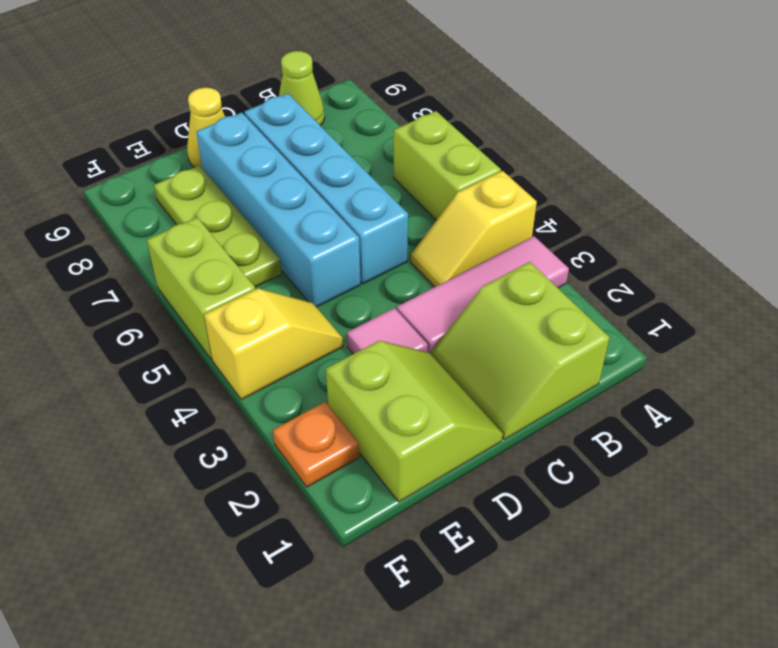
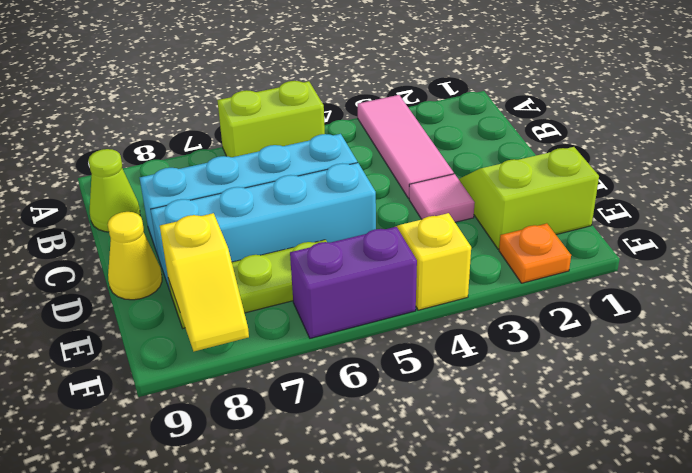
yellow 1x2 slope [411,171,537,287] -> yellow 1x2 slope moved to [160,213,249,351]
lime 2x2 slope [431,262,609,440] -> none
lime 1x2 brick [147,217,255,359] -> purple 1x2 brick [290,227,417,338]

